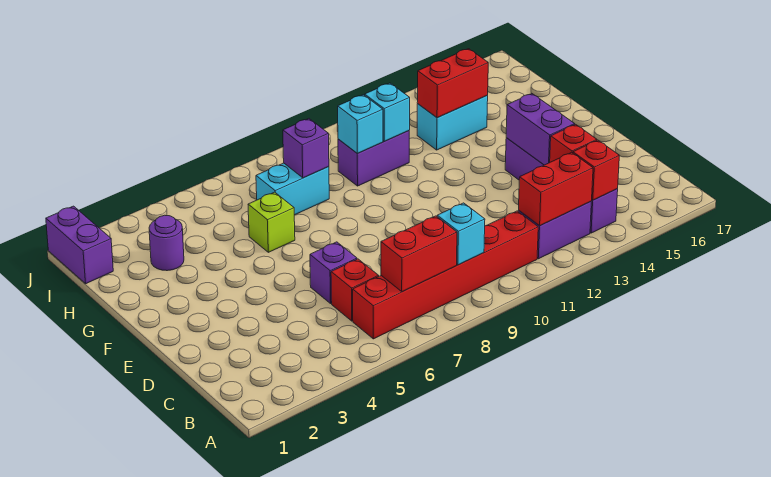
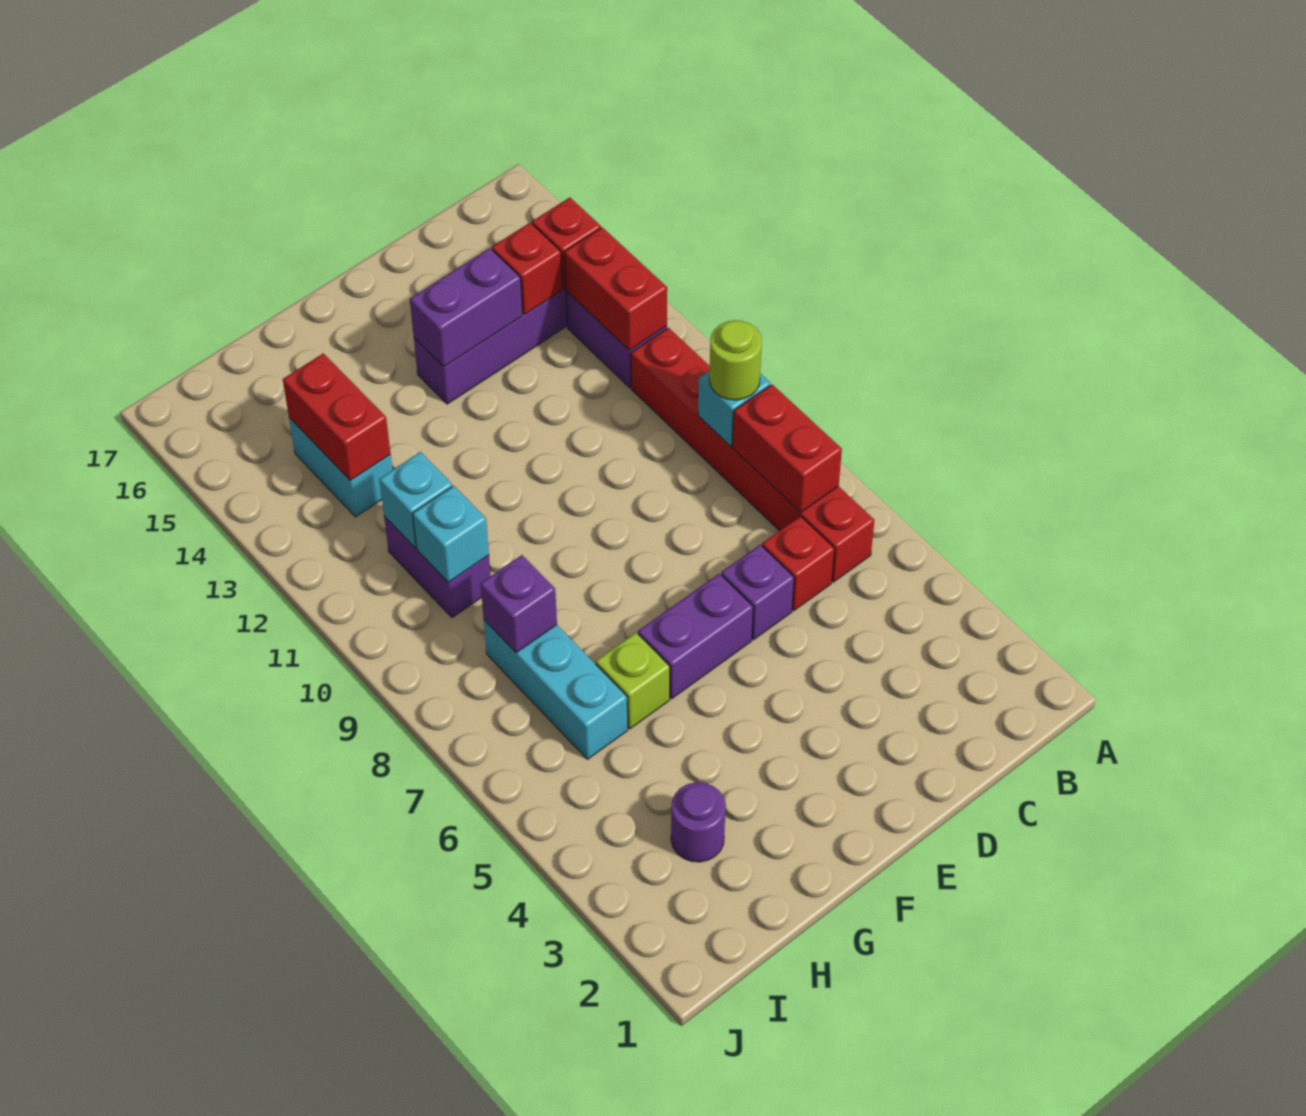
none -> lime 1x1 round brick [709,320,762,400]
cyan 1x2 brick [256,163,329,215] -> cyan 1x3 brick [484,620,628,759]
purple 1x2 brick [46,206,113,284] -> purple 1x2 brick moved to [638,574,753,699]

